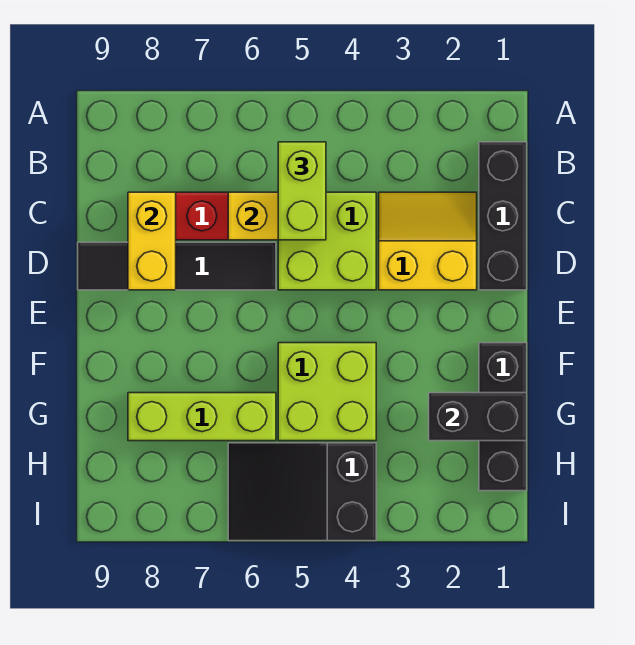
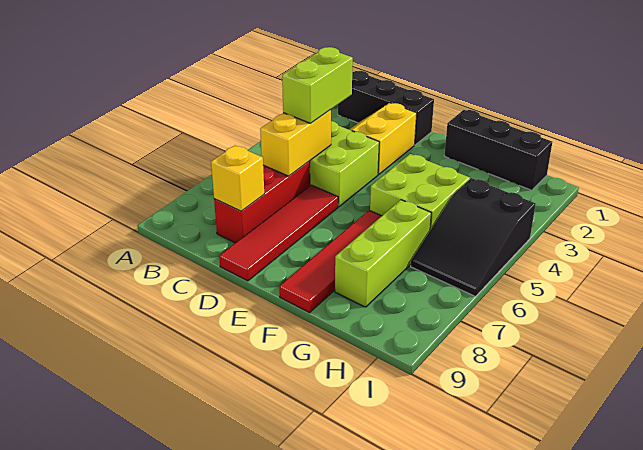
lime 1x2 brick [278,142,326,240] -> lime 1x2 brick turned to [282,47,353,123]
yellow 1x2 brick [128,192,176,290] -> yellow 1x1 brick [211,146,264,211]
black 1x4 tile [78,242,276,290] -> red 1x4 tile [219,185,338,281]
none -> red 1x4 tile [279,210,381,313]
black 1x2 brick [429,393,527,441] -> none

